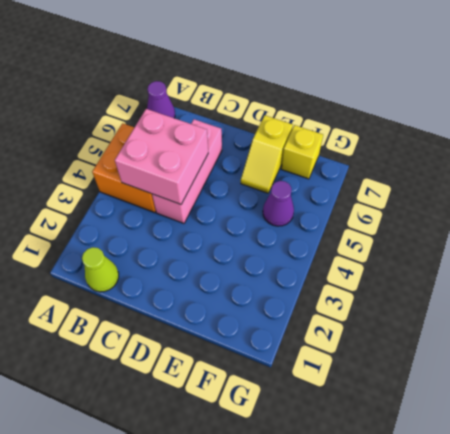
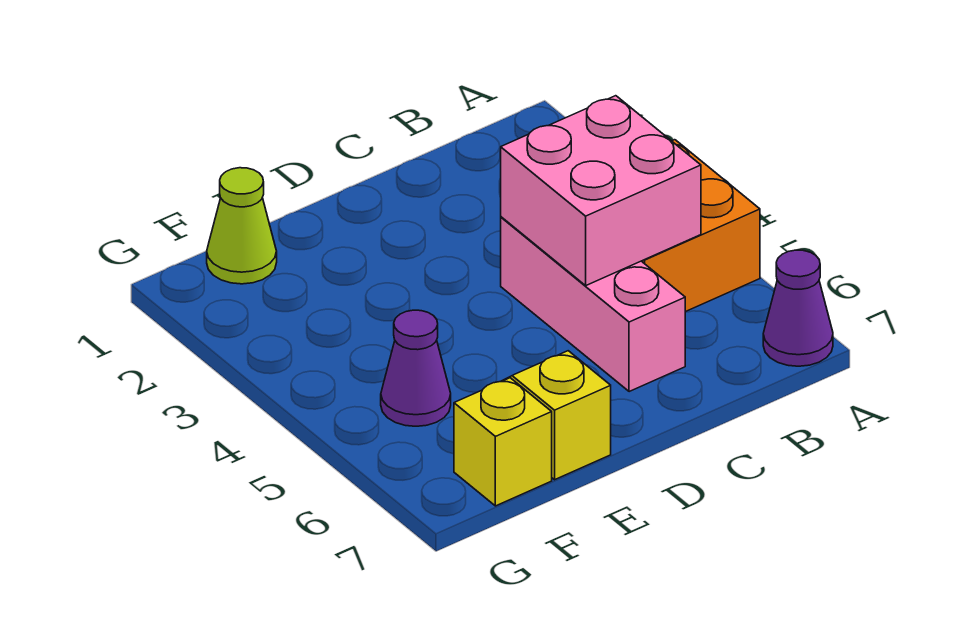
lime 1x1 cone [82,247,119,292] -> lime 1x1 cone moved to [207,168,277,284]

